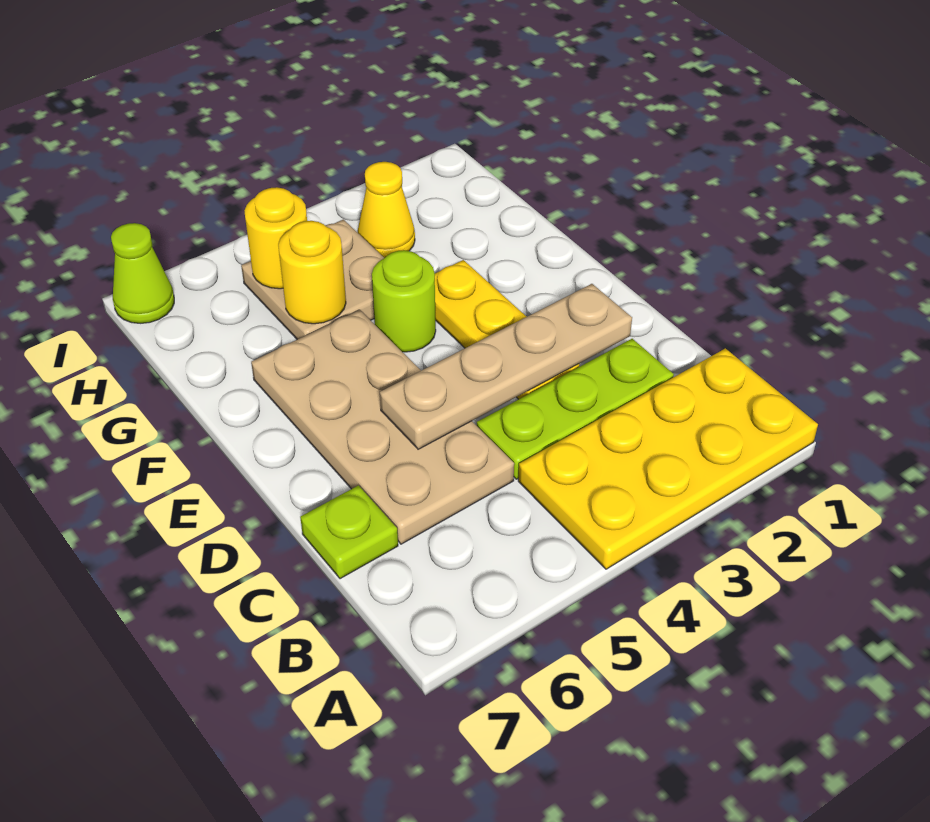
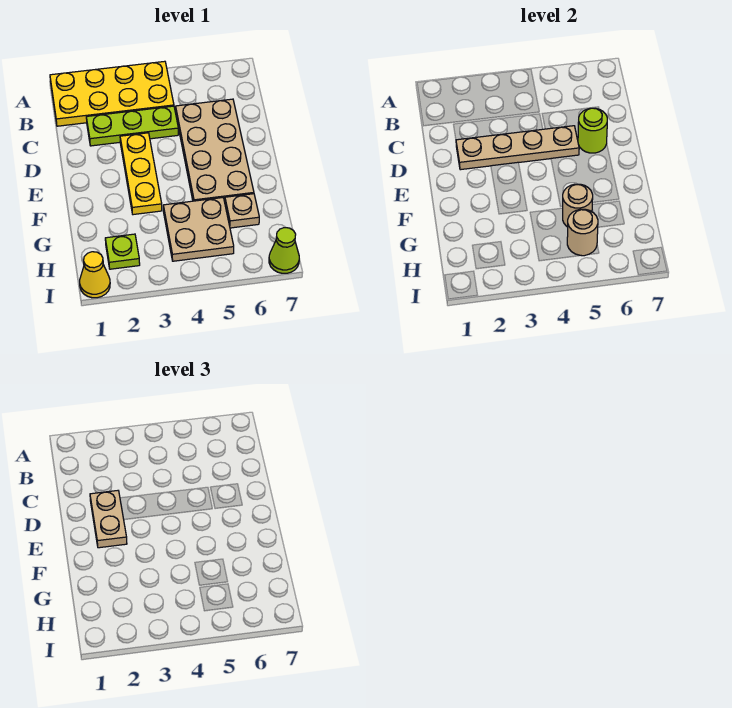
lime 1x1 plate [300,485,398,579] -> lime 1x1 plate moved to [105,234,140,269]
none -> tan 1x2 plate [90,491,127,548]
lime 1x1 round brick [372,250,436,352] -> lime 1x1 round brick moved to [578,108,607,153]
yellow 1x1 round brick [278,221,346,324] -> tan 1x1 round brick [563,184,593,227]
none -> tan 1x1 plate [225,194,259,228]
yellow 1x1 cone [358,162,415,258] -> yellow 1x1 cone moved to [80,252,110,298]
yellow 1x1 round brick [244,187,307,289] -> tan 1x1 round brick [567,209,598,256]

